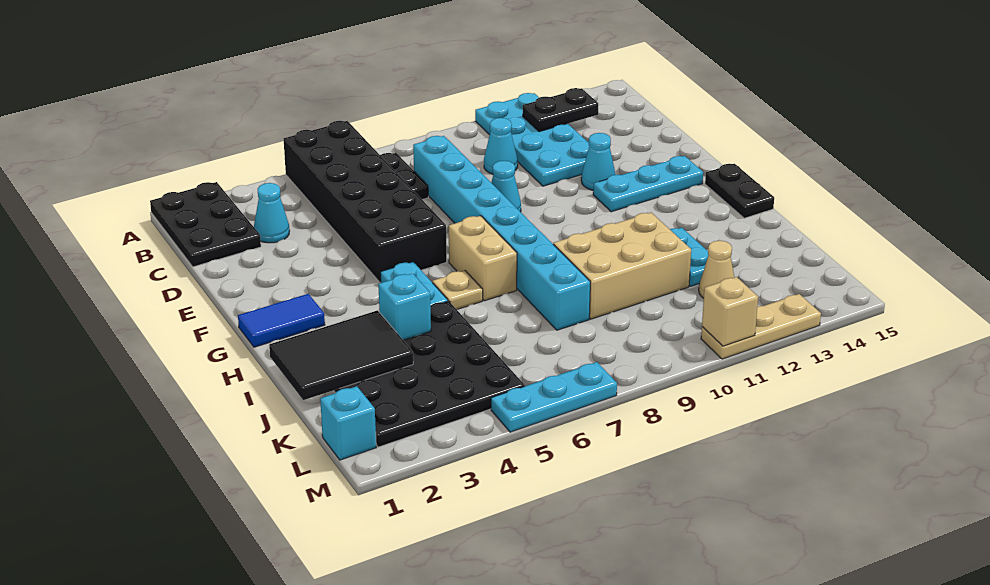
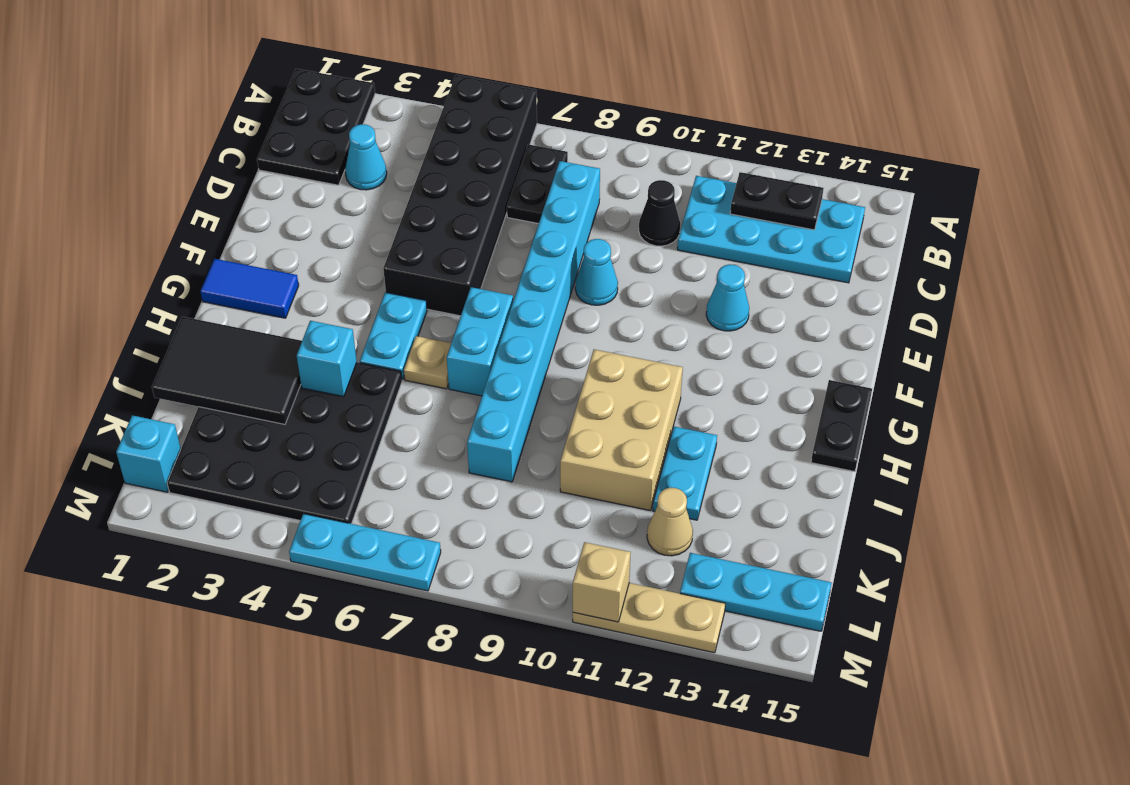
cyan 2x4 plate [475,93,589,186] -> cyan 2x4 plate turned to [677,176,865,283]
cyan 1x1 cone [484,118,518,174] -> black 1x1 cone [639,180,680,246]
cyan 1x3 plate [593,156,703,212] -> cyan 1x3 plate moved to [680,553,832,631]
tan 1x2 brick [449,216,517,301] -> cyan 1x2 brick [447,287,513,396]
tan 2x3 brick [553,213,691,319] -> tan 2x3 brick turned to [560,350,683,511]

